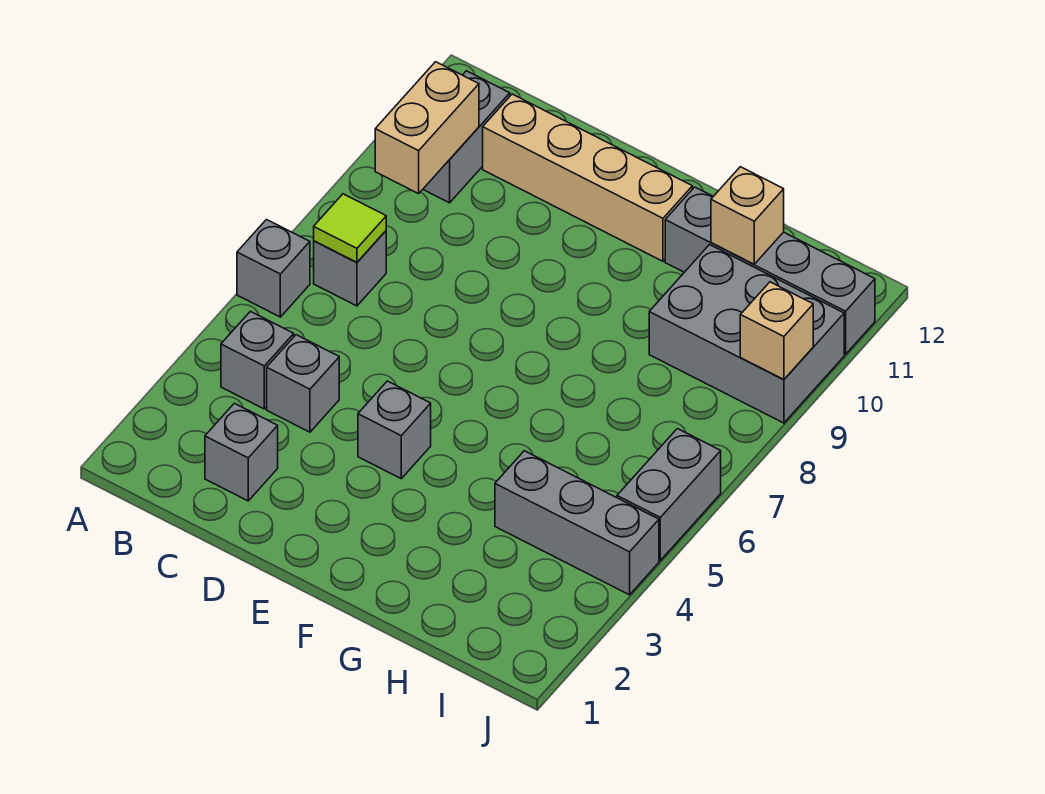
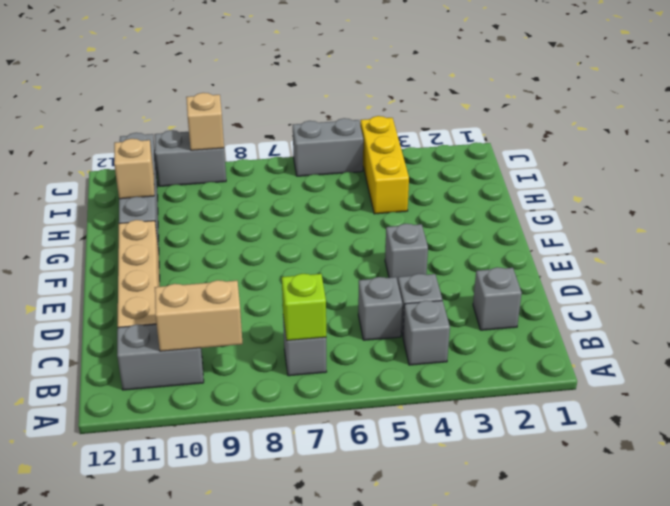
grey 1x1 brick [237,220,310,317] -> grey 1x1 brick moved to [358,277,402,340]
lime 1x1 tile [314,194,386,263] -> lime 1x1 brick [282,274,326,341]
grey 1x3 brick [495,451,659,595] -> yellow 1x3 brick [360,116,409,214]
grey 2x3 brick [649,245,844,423] -> grey 1x2 brick [155,130,226,187]

